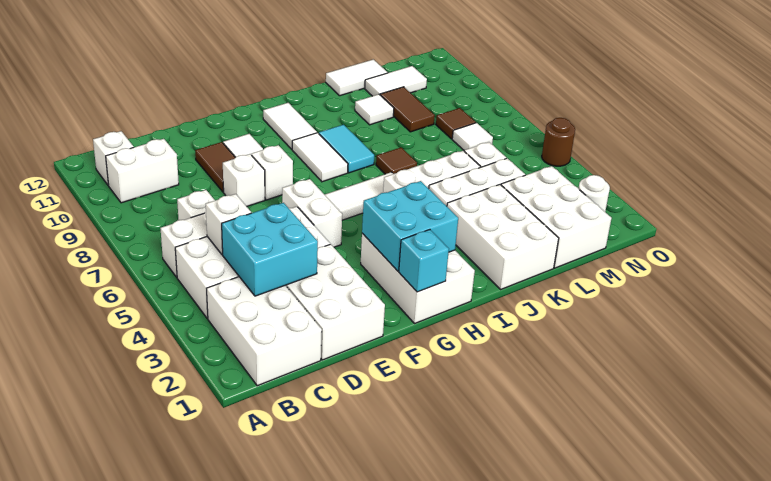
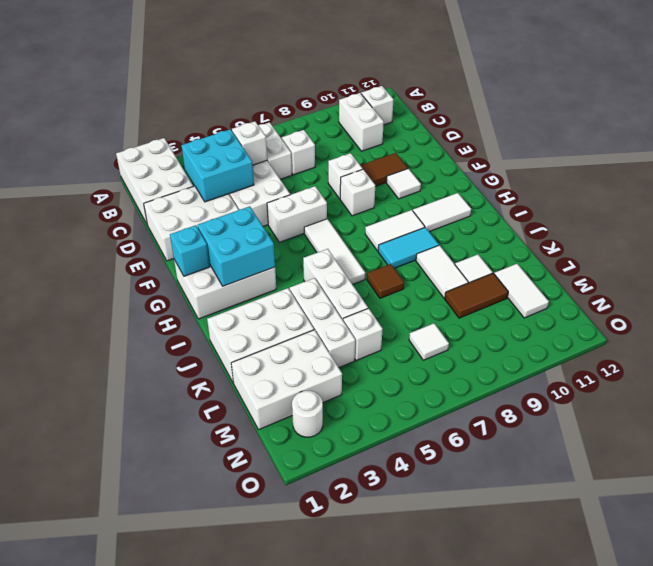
white 2x3 brick [207,277,322,386] -> white 2x3 brick turned to [116,138,193,224]
white 1x2 tile [326,59,388,96] -> white 1x2 tile moved to [416,245,468,298]
brown 1x1 tile [436,108,476,139] -> none
brown 1x1 round brick [542,118,575,166] -> none

